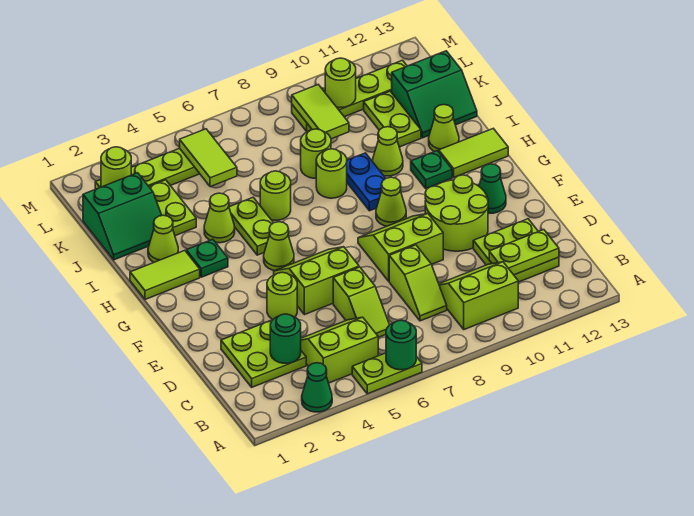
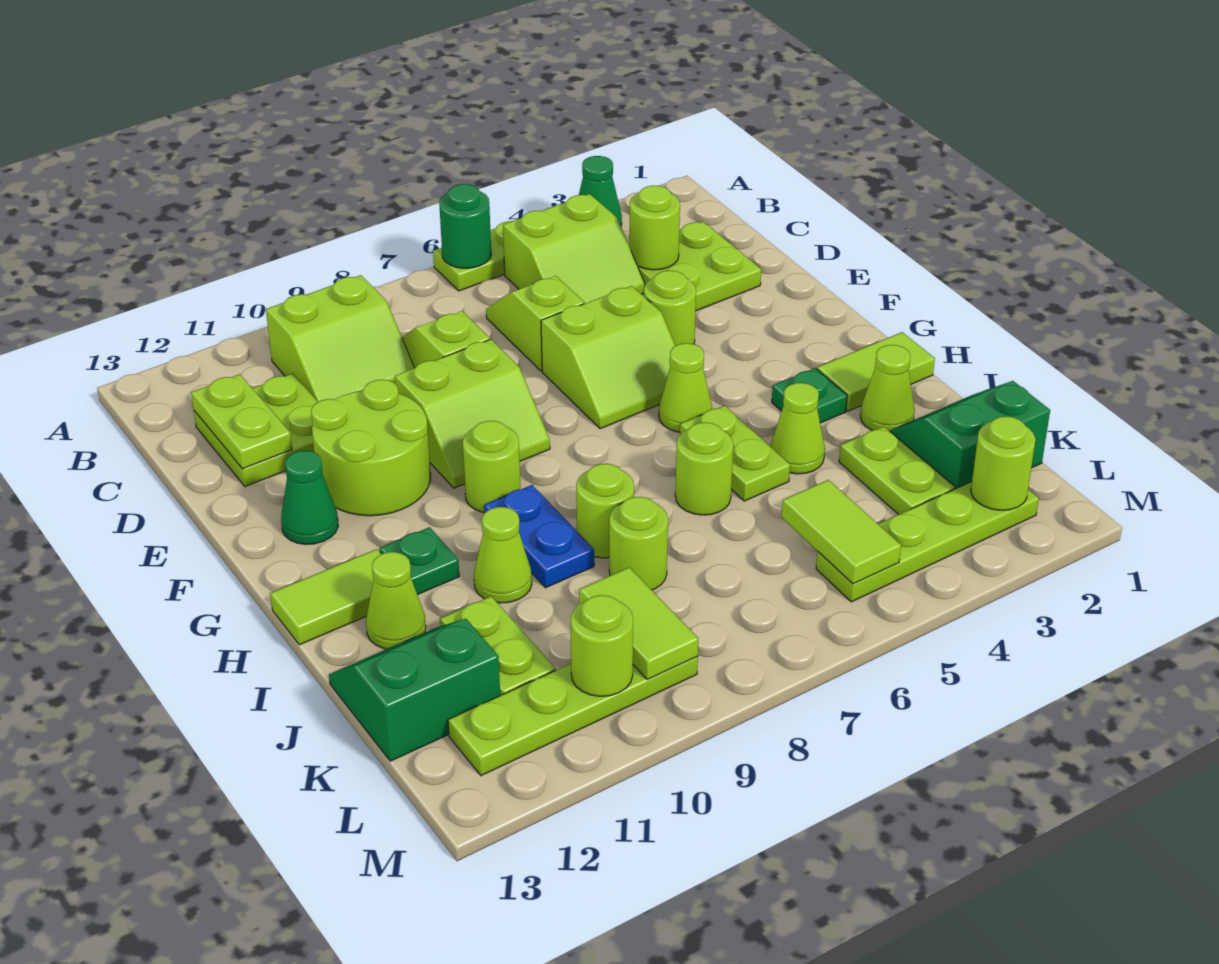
green 1x1 round brick [270,314,301,363] -> lime 1x1 round brick [629,186,680,270]
lime 1x2 plate [489,230,559,275] -> lime 1x2 plate turned to [191,374,292,469]
lime 1x1 cone [376,177,406,226] -> lime 1x1 round brick [463,421,520,512]

